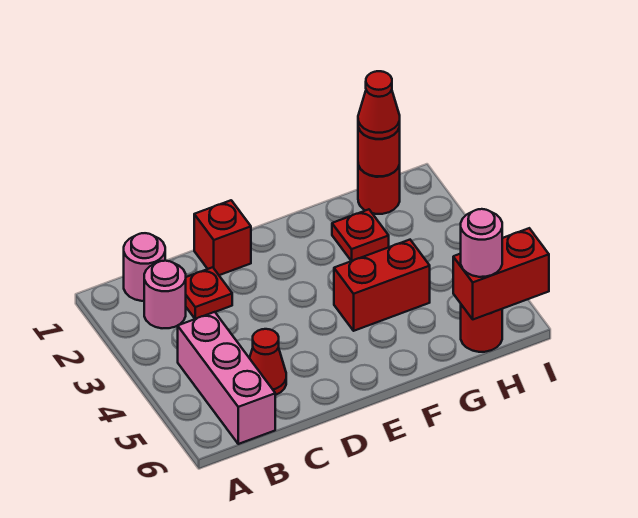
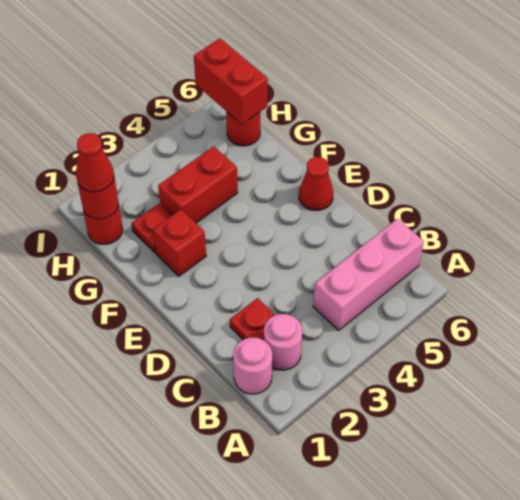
red 1x1 cone [250,329,286,395] -> red 1x1 cone moved to [299,157,333,211]
red 1x1 brick [194,200,251,275] -> red 1x1 brick moved to [153,209,206,276]
red 1x2 brick [334,240,430,331] -> red 1x2 brick turned to [158,146,238,223]
pink 1x1 round brick [461,209,502,277] -> none

